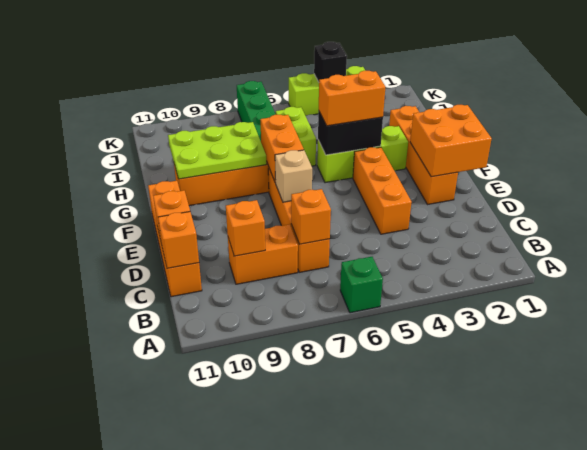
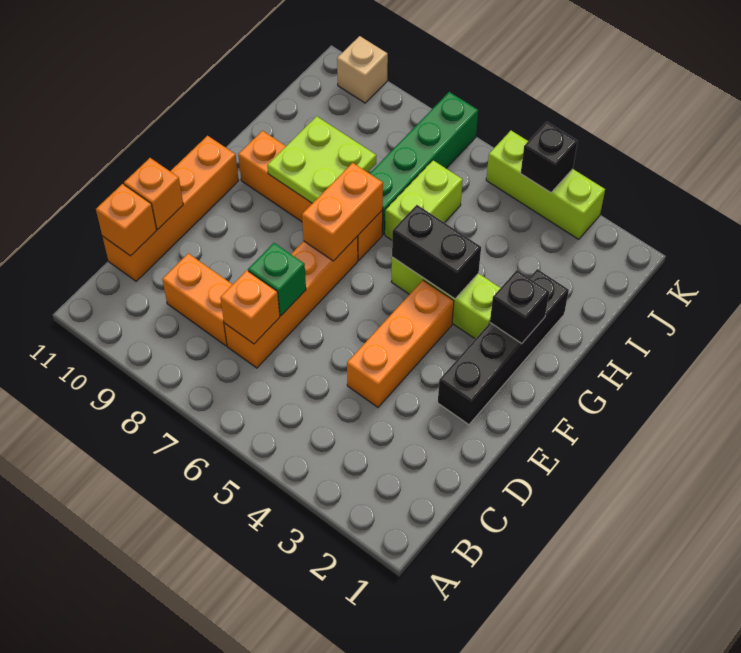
green 1x1 brick [340,257,383,313] -> green 1x1 brick moved to [248,243,306,316]
orange 1x1 brick [226,200,265,256] -> none
orange 2x2 brick [410,105,492,177] -> none
orange 1x4 brick [389,106,458,205] -> black 1x4 brick [438,269,569,425]
tan 1x1 brick [275,150,312,202] -> tan 1x1 brick moved to [337,36,388,103]
none -> black 1x1 brick [490,270,549,344]
orange 1x2 brick [319,71,385,126] -> none
lime 2x3 plate [168,122,266,179] -> lime 2x2 plate [267,116,376,203]

